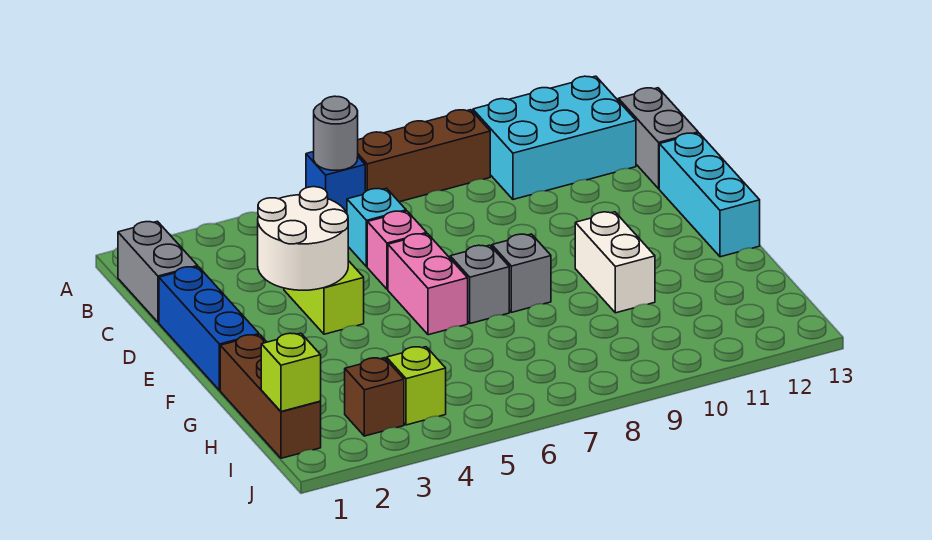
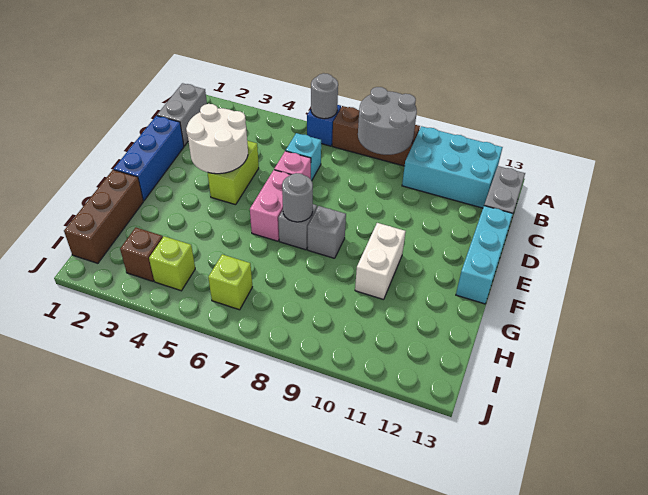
none -> grey 2x2 round brick [358,87,417,155]
none -> grey 1x1 round brick [282,173,313,222]
lime 1x1 brick [261,333,321,412] -> lime 1x1 brick moved to [208,254,252,310]

